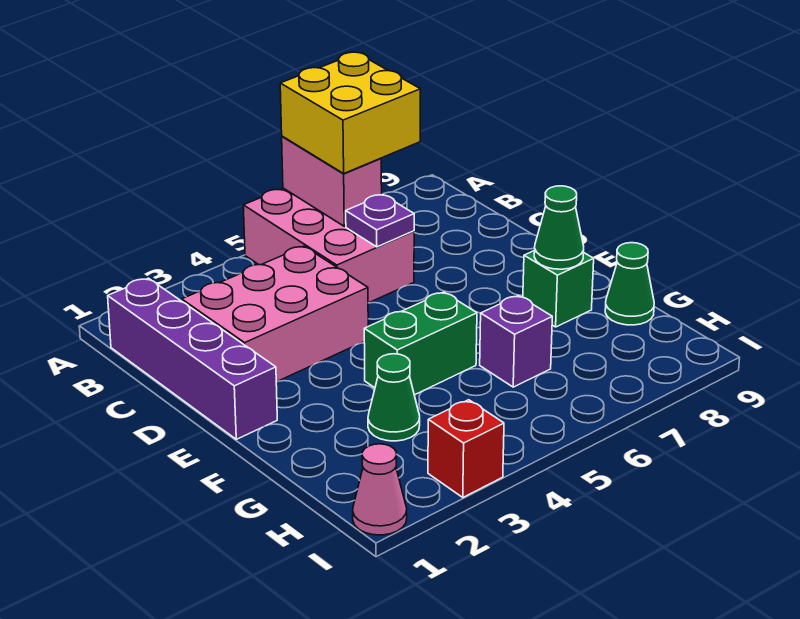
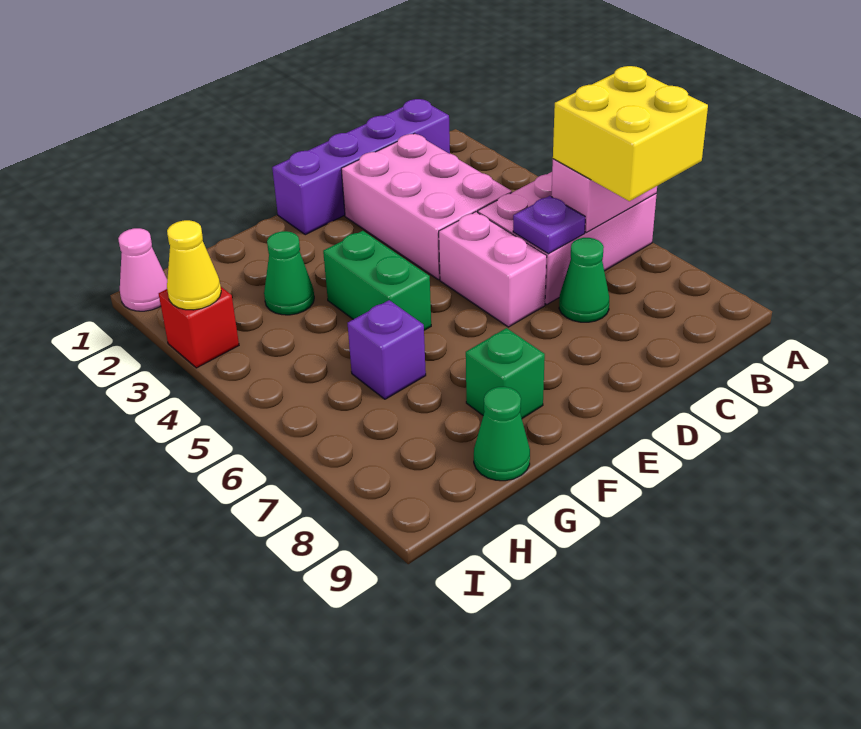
none -> pink 1x2 brick [439,212,547,327]
green 1x1 cone [534,186,584,269] -> green 1x1 cone moved to [559,238,609,322]
none -> yellow 1x1 cone [167,220,221,310]

